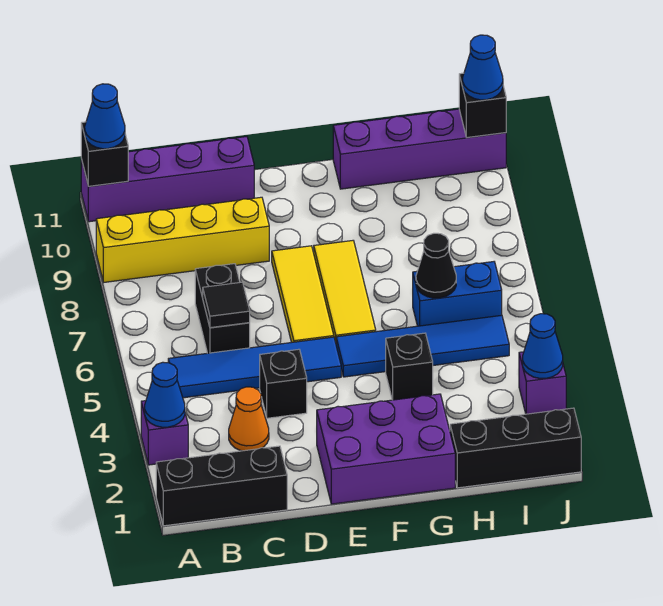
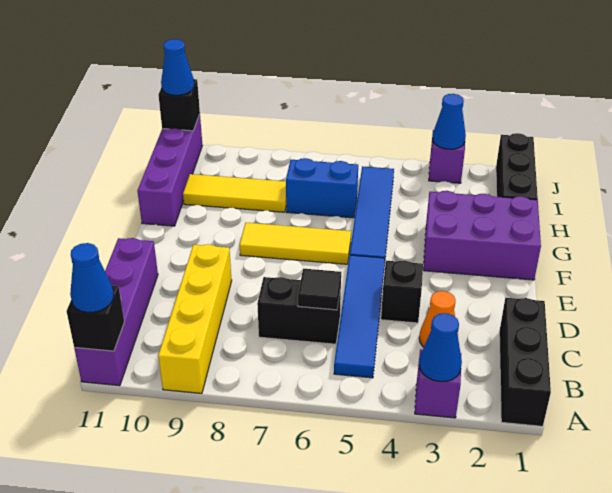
purple 2x3 brick [317,394,455,504] -> purple 2x3 brick turned to [423,191,541,280]
yellow 1x3 tile [272,246,334,342] -> yellow 1x3 tile moved to [183,174,286,212]
black 1x1 brick [386,333,433,400] -> none
blue 1x2 brick [413,262,502,326] -> blue 1x2 brick turned to [286,158,358,218]
black 1x1 cone [416,233,456,298] -> none

